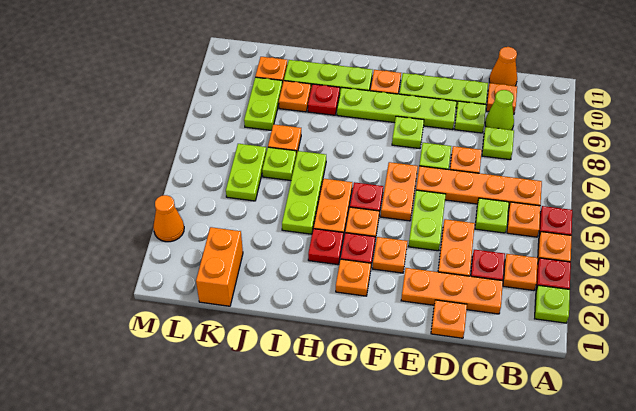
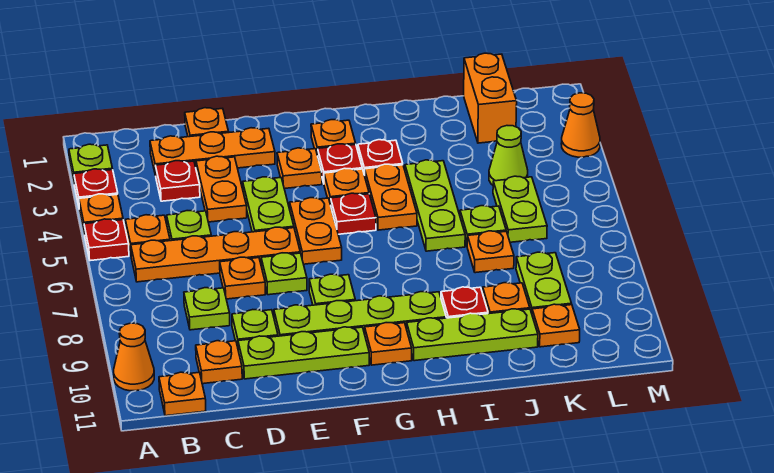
orange 1x1 plate [503,254,538,291] -> orange 1x1 plate moved to [159,372,206,416]
lime 1x1 cone [485,90,514,130] -> lime 1x1 cone moved to [489,126,528,185]
orange 1x1 cone [489,47,517,86] -> orange 1x1 cone moved to [114,323,154,391]

